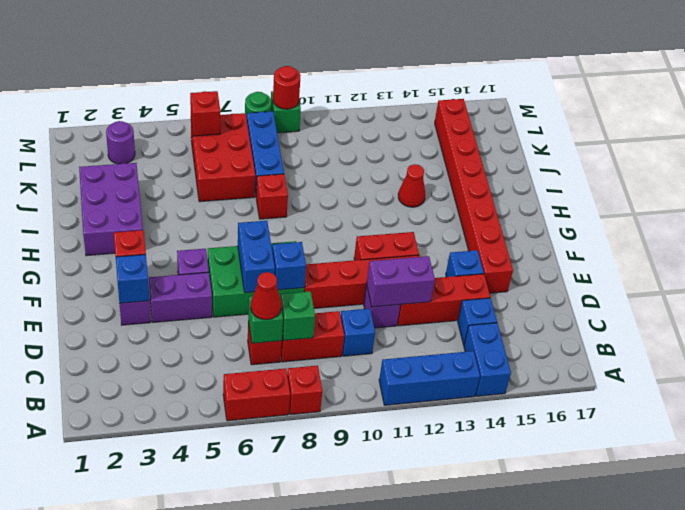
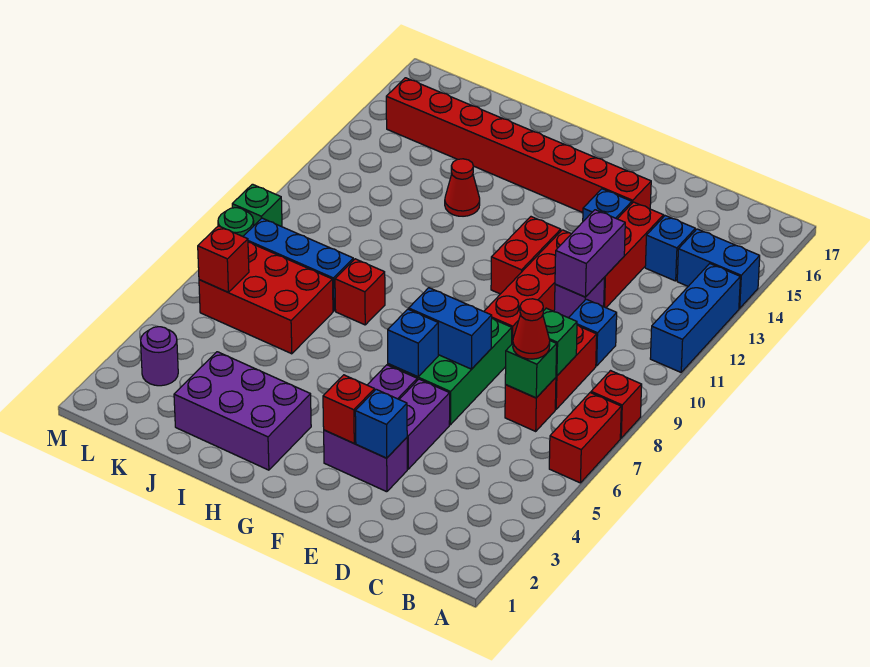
blue 1x1 brick [272,242,306,290] -> blue 1x1 brick moved to [388,309,438,377]
red 1x1 round brick [273,66,300,109] -> none

